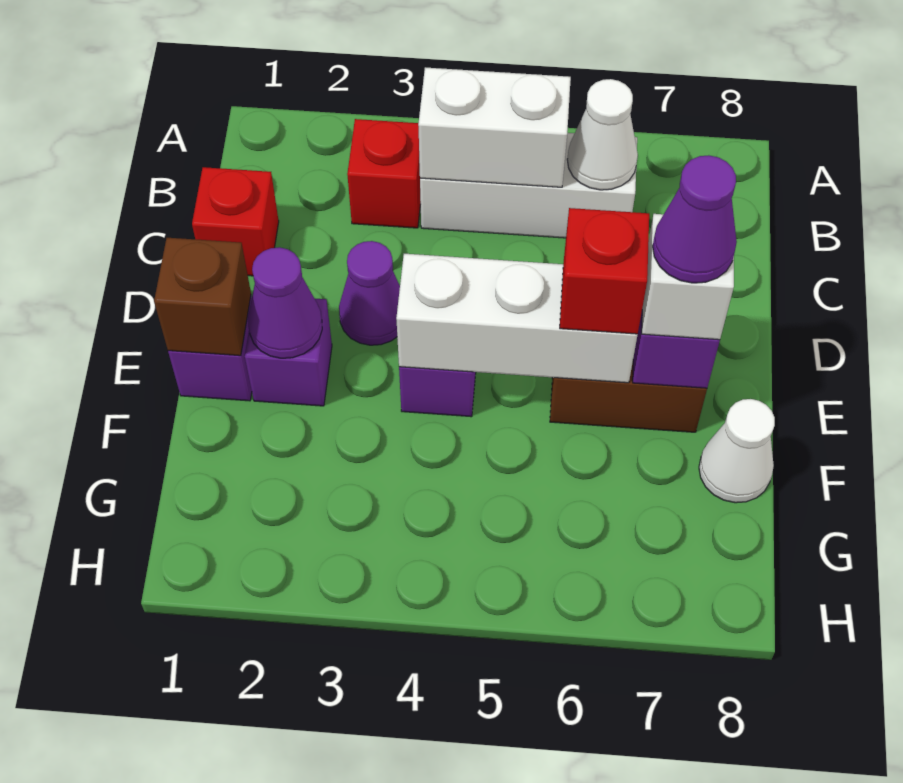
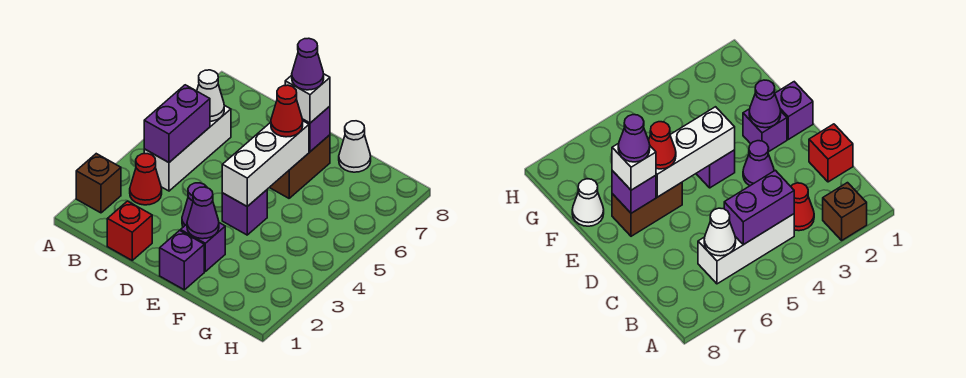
red 1x1 brick [347,119,421,228] -> red 1x1 cone [130,154,162,205]
white 1x2 brick [418,67,571,187] -> purple 1x2 brick [144,85,210,162]
brown 1x1 brick [154,238,251,356] -> brown 1x1 brick moved to [76,154,121,213]
red 1x1 brick [560,208,649,334] -> red 1x1 cone [271,85,303,137]

